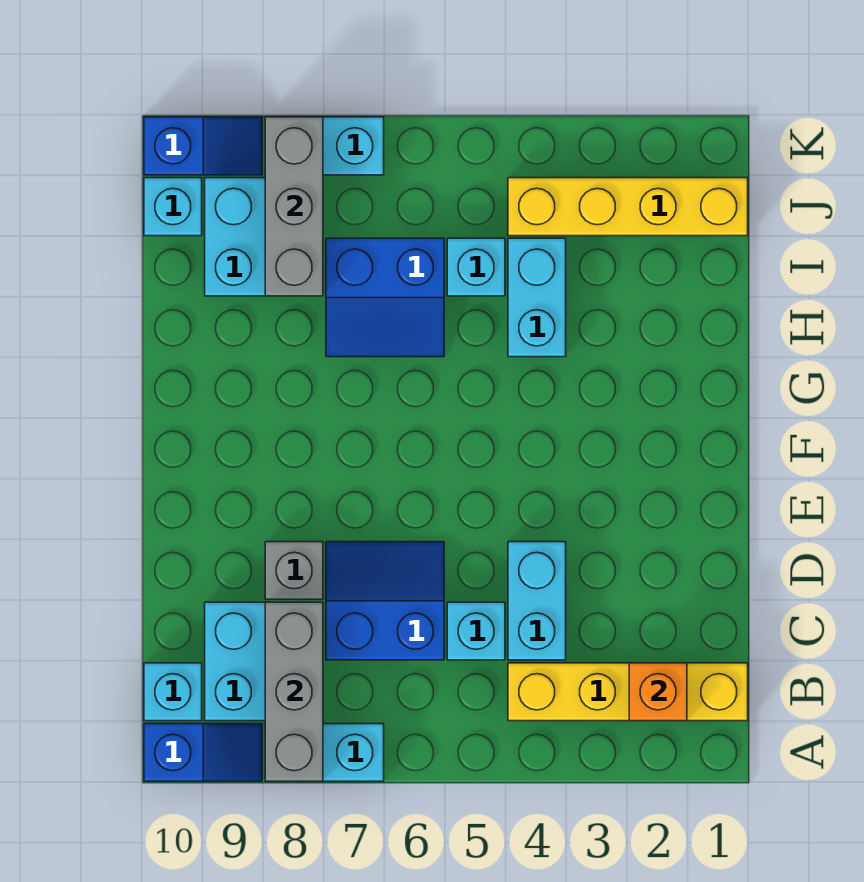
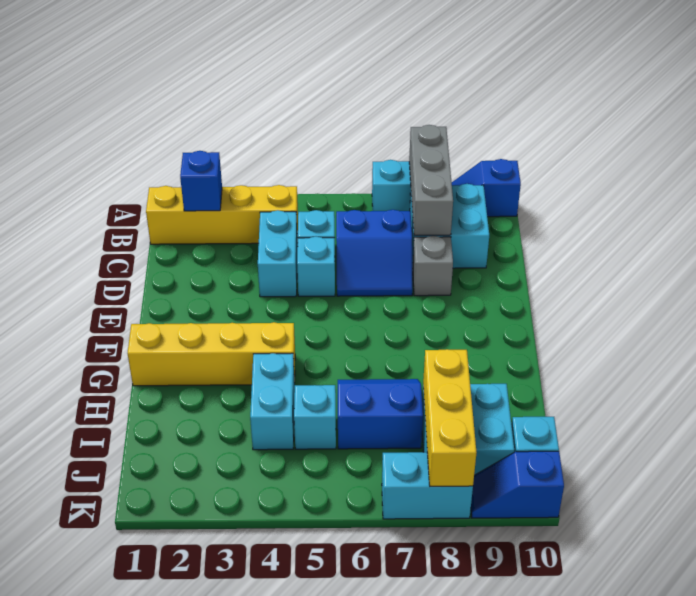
orange 1x1 brick [629,663,687,721] -> blue 1x1 brick [180,151,222,211]
cyan 1x1 brick [144,663,202,721] -> cyan 1x1 brick moved to [297,236,335,296]
grey 1x3 brick [265,117,323,296] -> yellow 1x3 brick [423,349,477,486]
yellow 1x4 brick [508,178,748,236] -> yellow 1x4 brick moved to [128,322,295,386]

